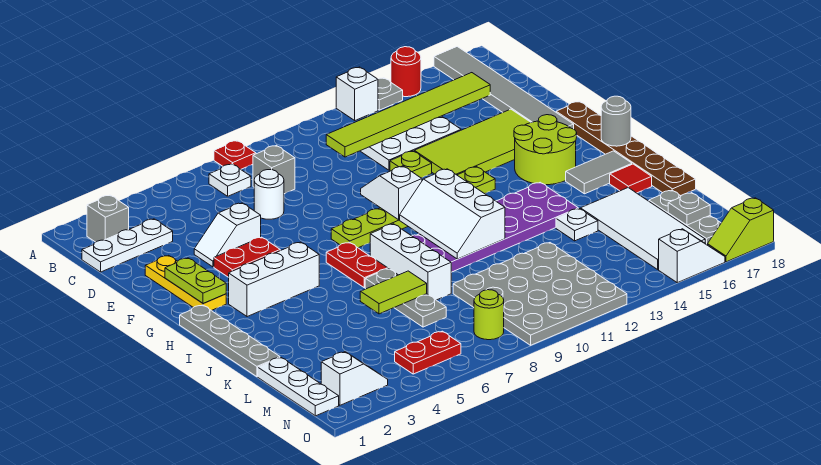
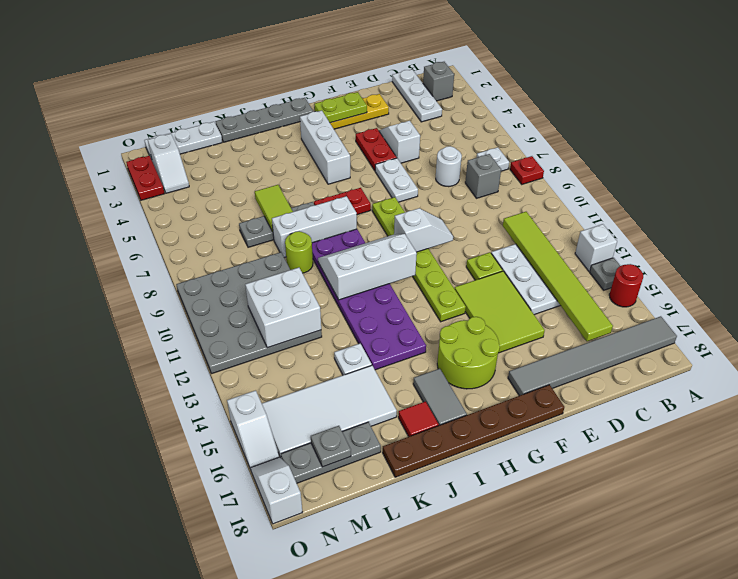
lime 2x4 tile [414,109,531,175] -> lime 2x3 tile [455,271,545,353]
none -> white 1x2 plate [375,158,418,202]
grey 1x1 round brick [601,96,631,146] -> none
none -> white 2x2 brick [245,268,321,348]
red 1x2 plate [395,331,461,374] -> red 1x2 plate moved to [126,156,165,200]
lime 1x1 round brick [474,290,504,340] -> lime 1x1 round brick moved to [285,231,313,273]
lime 1x2 slope [708,198,774,262] -> white 1x2 slope [251,457,303,524]

